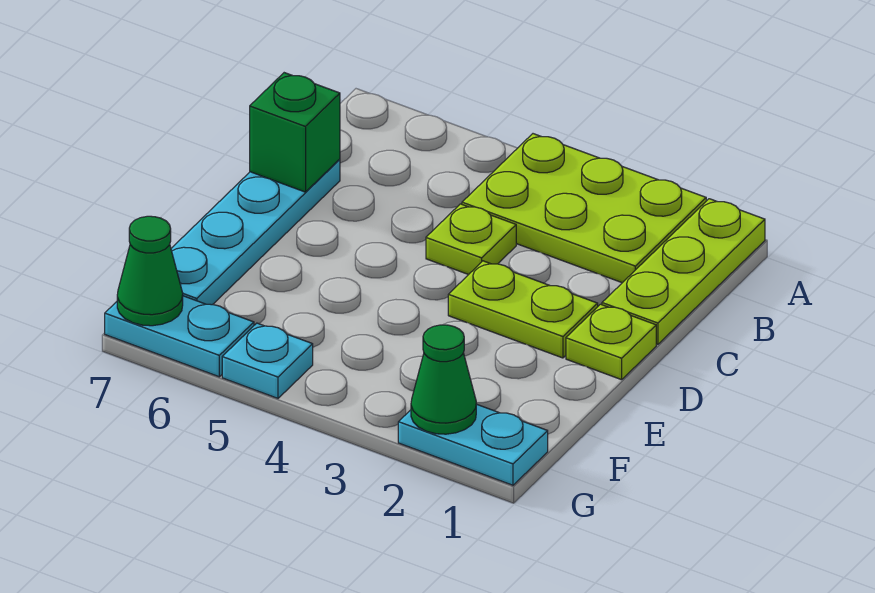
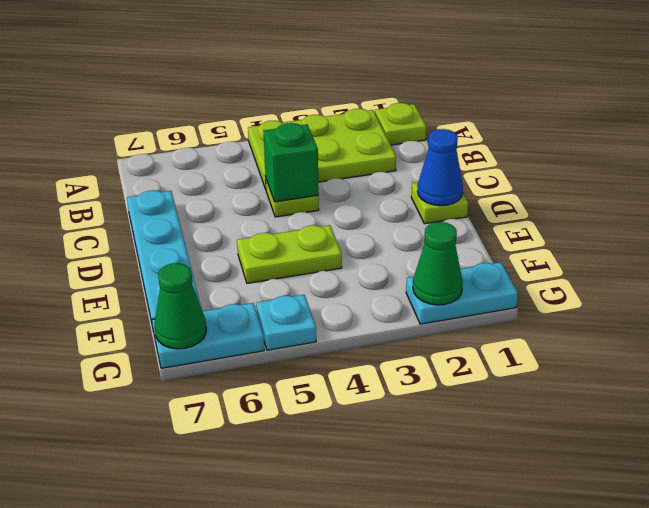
lime 1x3 plate [602,199,765,344] -> lime 1x1 plate [375,103,426,145]
green 1x1 brick [250,73,340,192] -> green 1x1 brick moved to [263,123,319,202]
none -> blue 1x1 cone [418,129,463,206]
lime 1x2 plate [448,261,598,358] -> lime 1x2 plate moved to [237,225,342,283]

